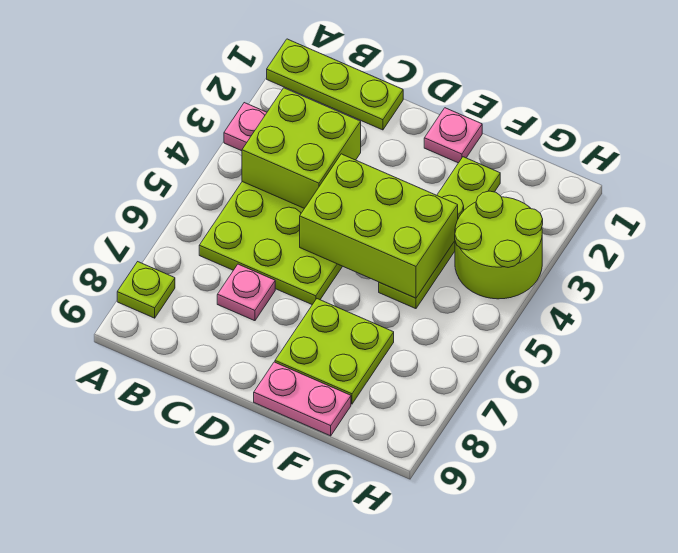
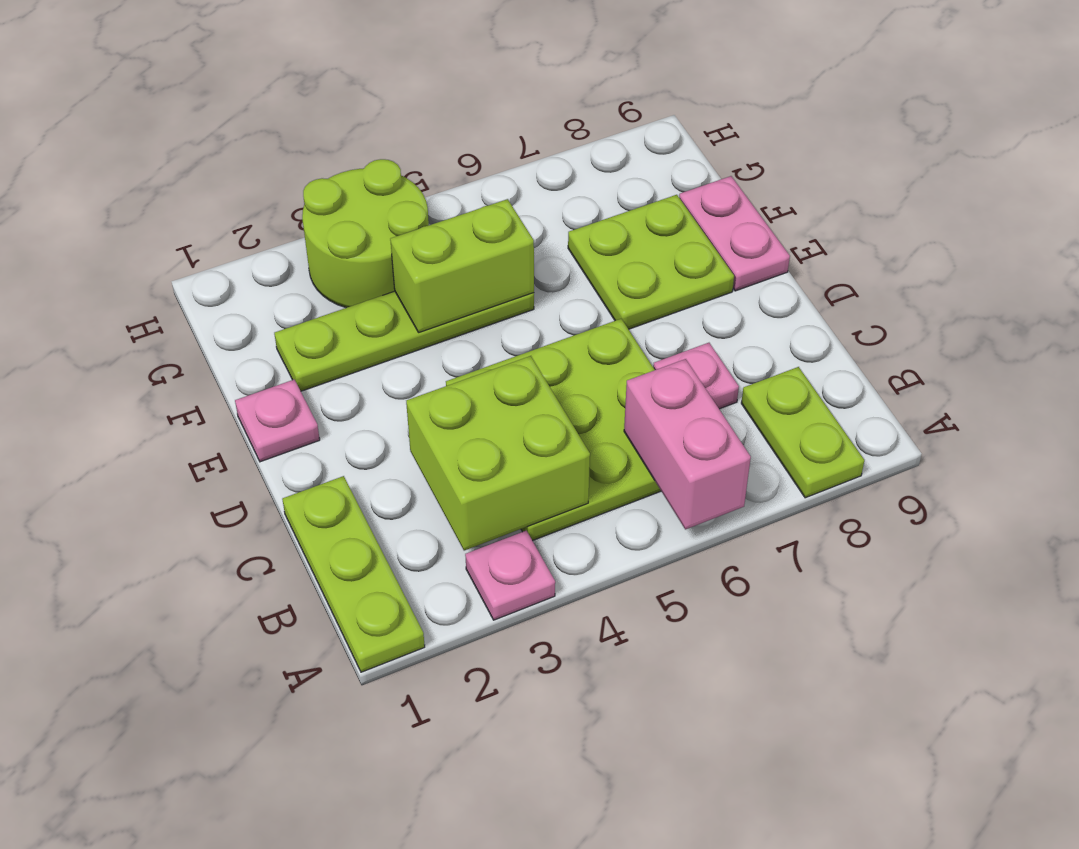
none -> pink 1x2 brick [624,359,751,529]
lime 1x1 plate [117,262,175,318] -> lime 1x2 plate [741,367,864,498]
lime 2x3 brick [300,154,458,298] -> lime 1x2 brick [390,199,534,332]

